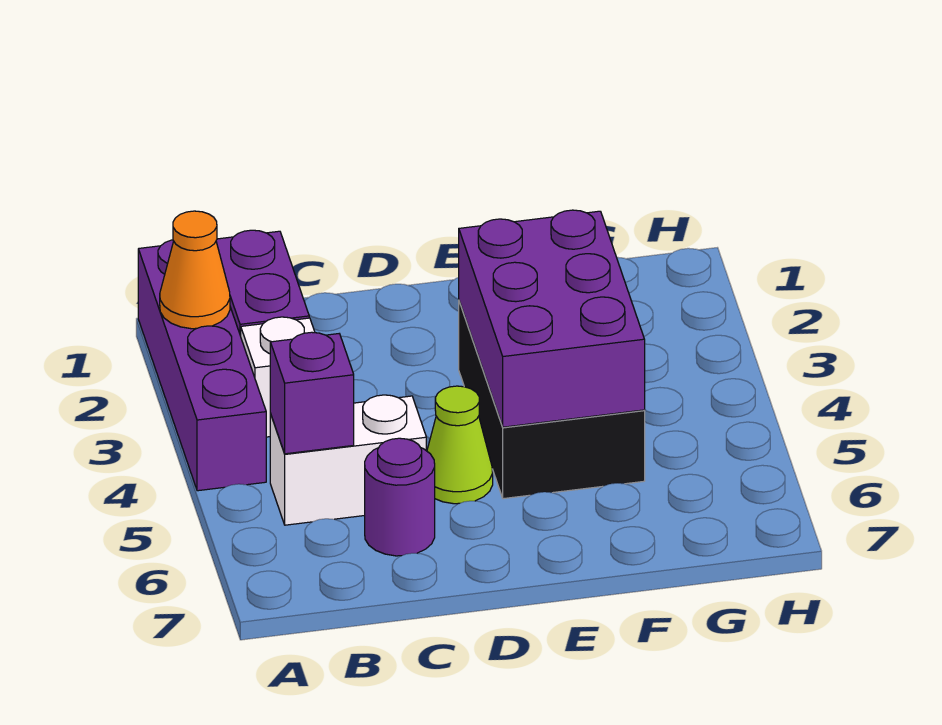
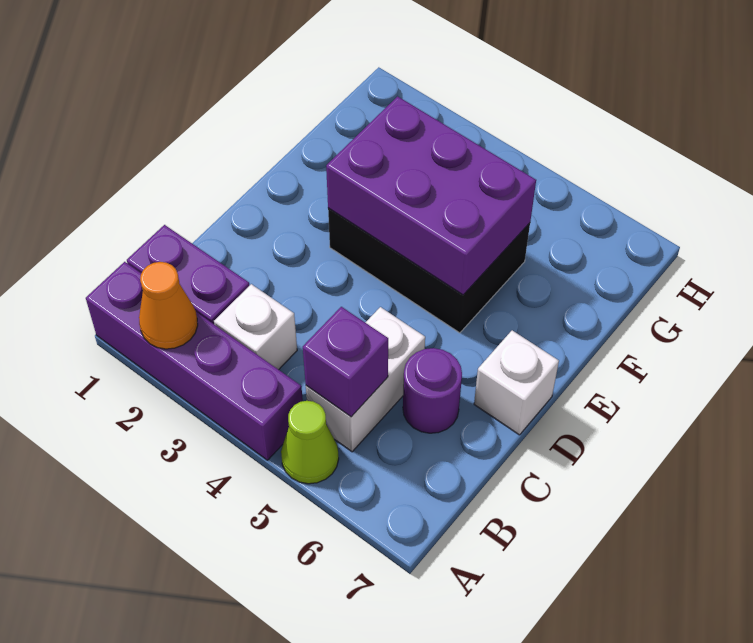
lime 1x1 cone [427,386,493,504] -> lime 1x1 cone moved to [281,401,339,484]
none -> white 1x1 brick [474,330,559,435]

